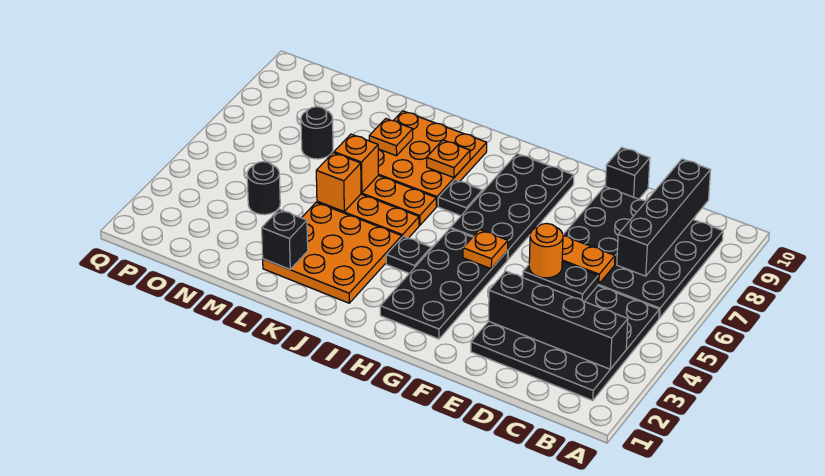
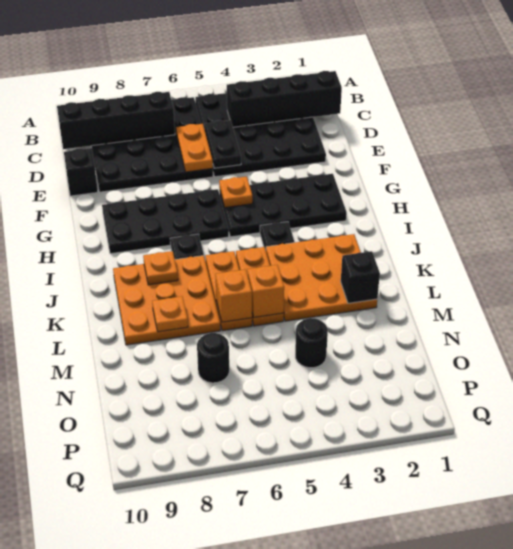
black 1x4 brick [488,271,628,369] -> black 1x4 brick turned to [227,71,342,127]
orange 1x1 round brick [529,223,563,278] -> none

